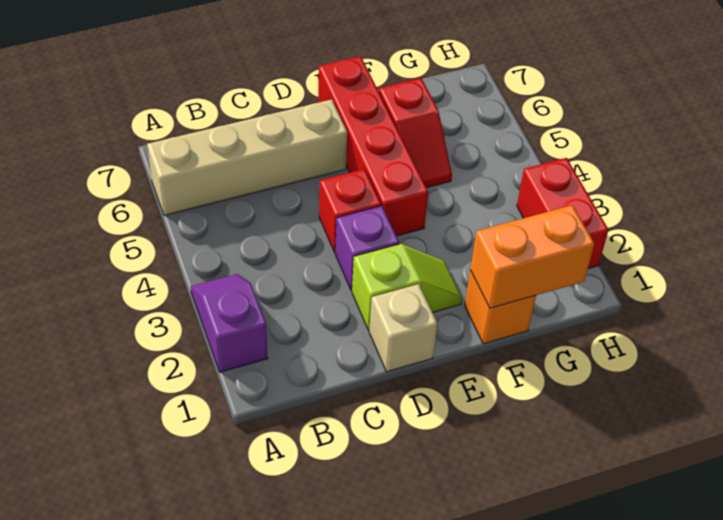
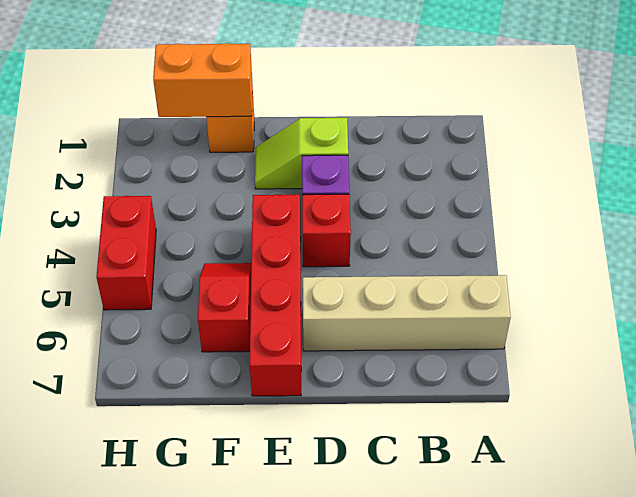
purple 1x2 slope [191,274,268,372] -> none
tan 1x1 brick [369,284,437,372] -> none
red 1x2 brick [517,158,608,269] -> red 1x2 brick moved to [96,196,156,310]

